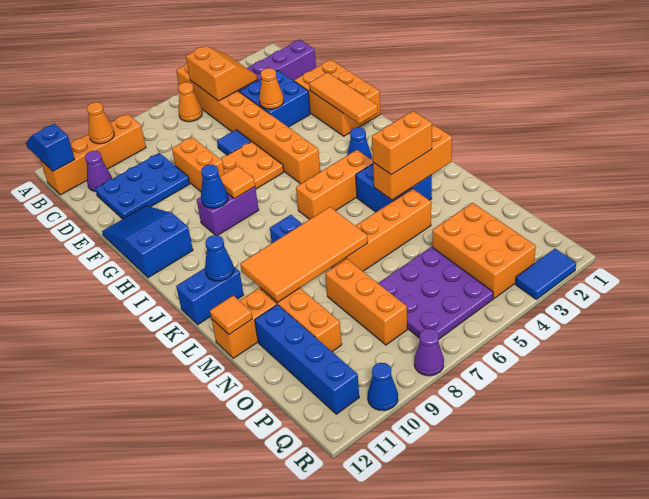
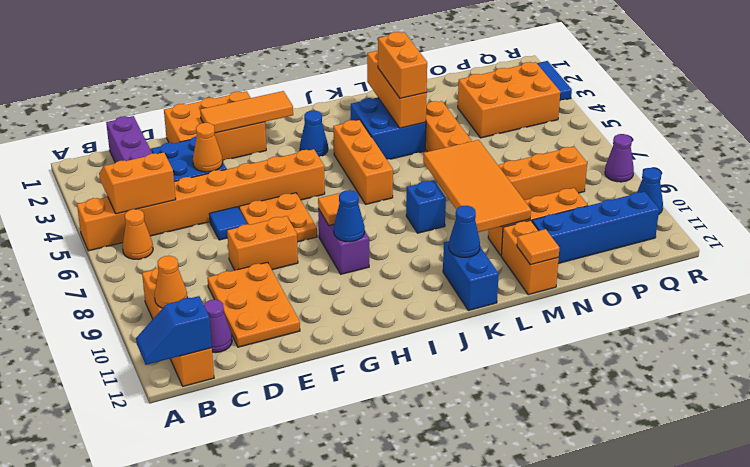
blue 2x3 plate [95,153,190,219] -> orange 2x3 plate [207,262,300,347]
blue 2x3 slope [102,206,193,278] -> none
purple 3x3 plate [378,247,493,340] -> none

